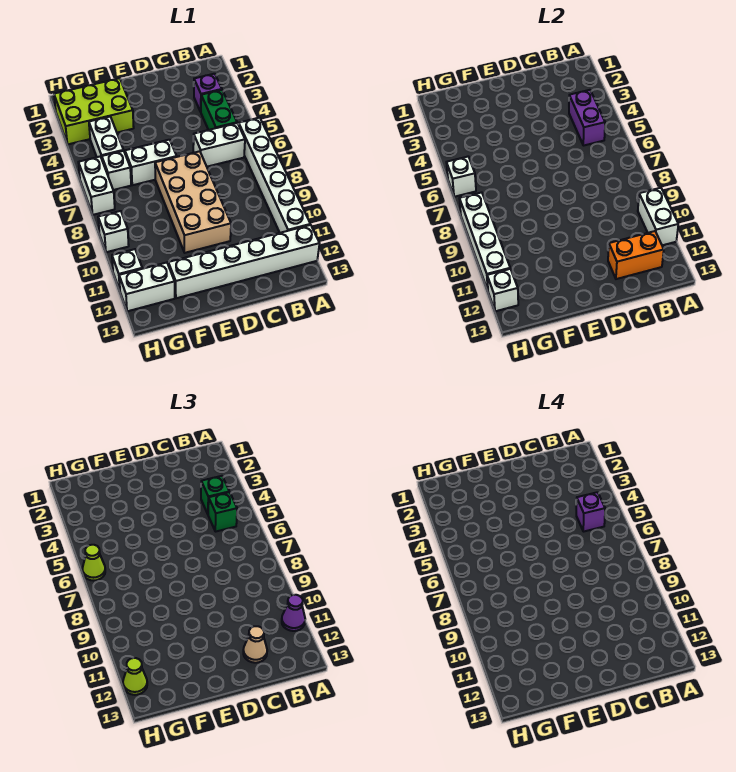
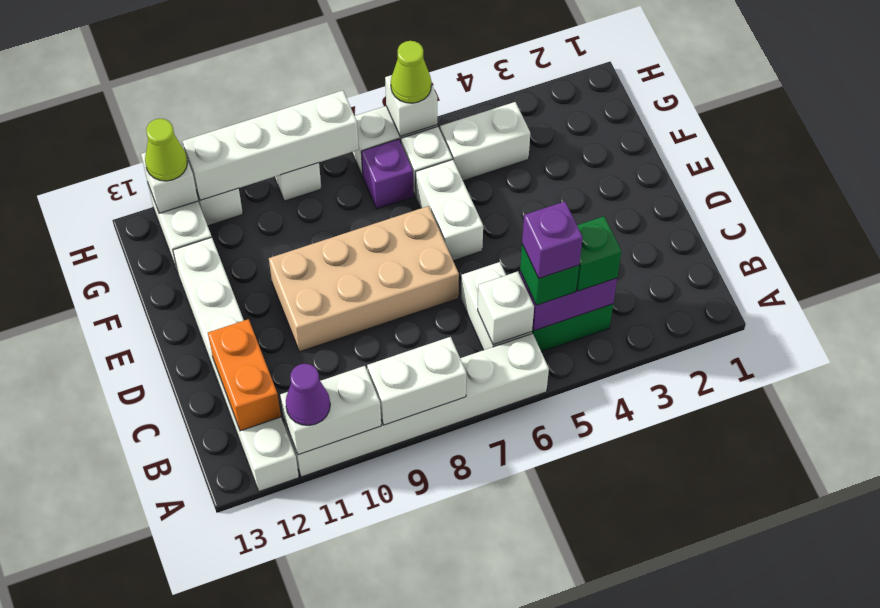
none -> white 1x2 brick [367,337,466,425]
purple 1x1 brick [194,74,222,112] -> purple 1x1 brick moved to [361,139,413,209]
none -> white 1x1 brick [478,271,534,345]
tan 1x1 cone [243,626,267,663] -> none
lime 2x3 brick [54,78,134,144] -> none

